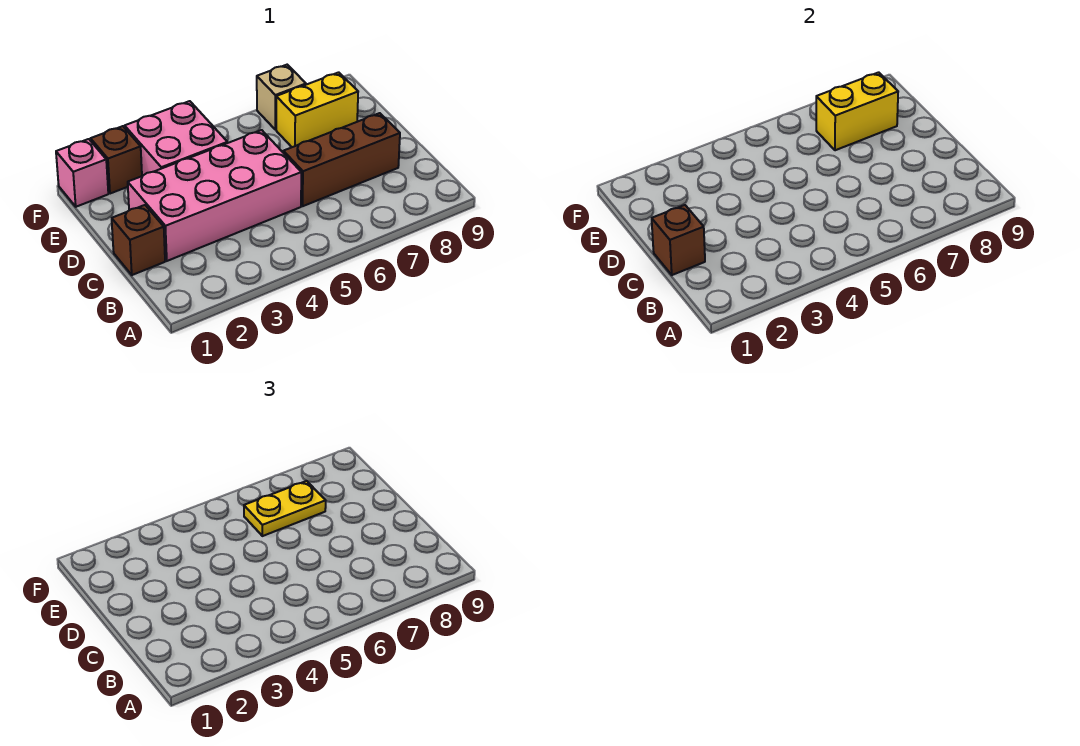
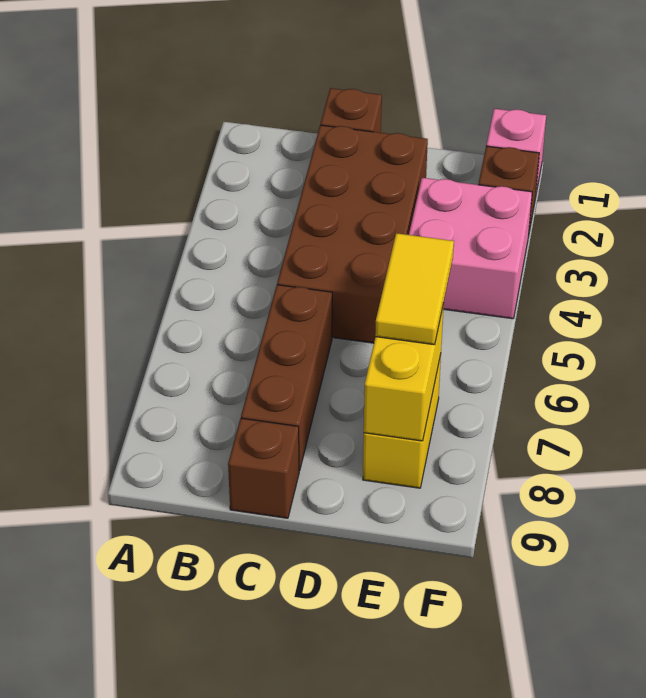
brown 1x1 brick [652,205,705,275] -> brown 1x1 brick moved to [228,418,299,518]
pink 2x4 brick [128,130,301,261] -> brown 2x4 brick [277,125,428,343]
yellow 1x2 plate [244,481,326,536] -> yellow 1x2 tile [375,233,454,345]
tan 1x1 brick [257,65,306,130] -> none

